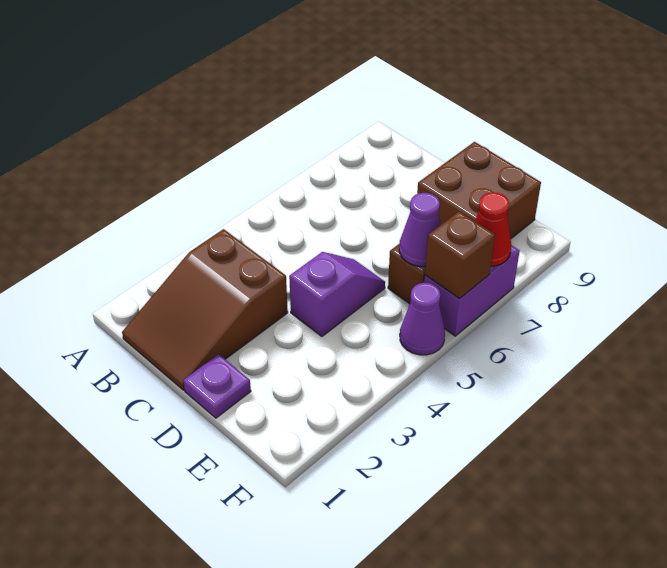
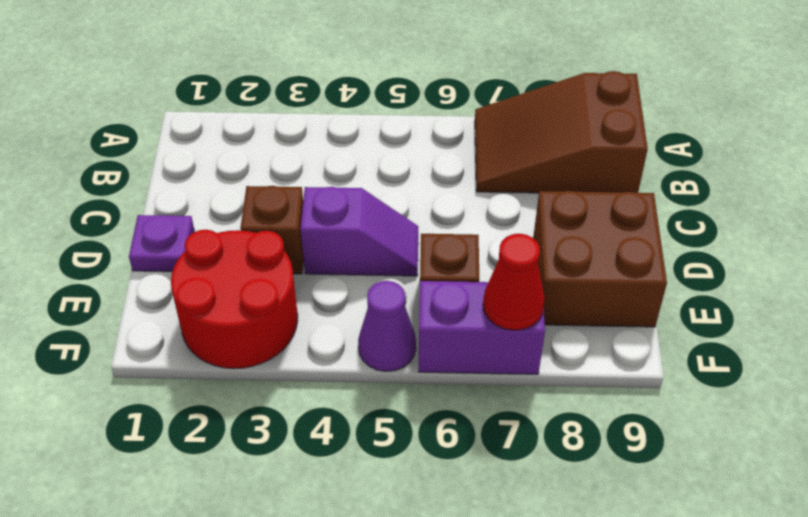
brown 2x3 slope [122,229,288,390] -> brown 2x3 slope moved to [475,71,648,193]
none -> red 2x2 round brick [171,230,298,369]
purple 1x1 cone [399,193,441,266] -> none
brown 1x1 brick [425,211,495,298] -> brown 1x1 brick moved to [240,186,304,274]

